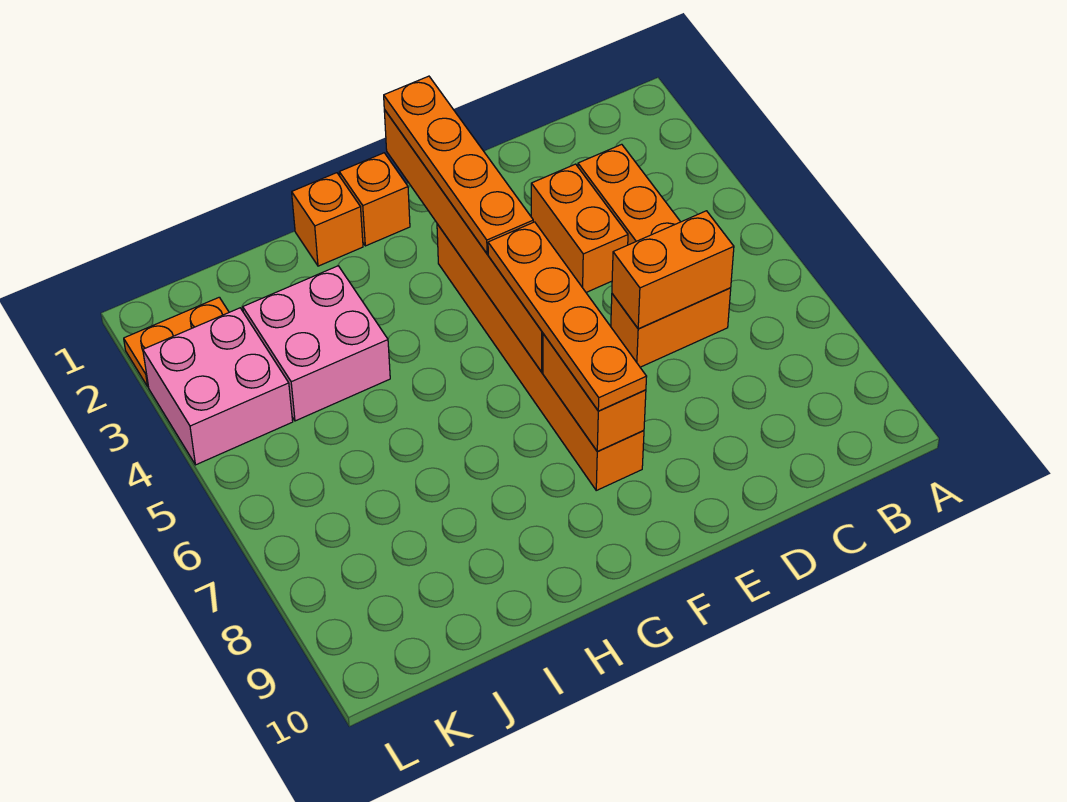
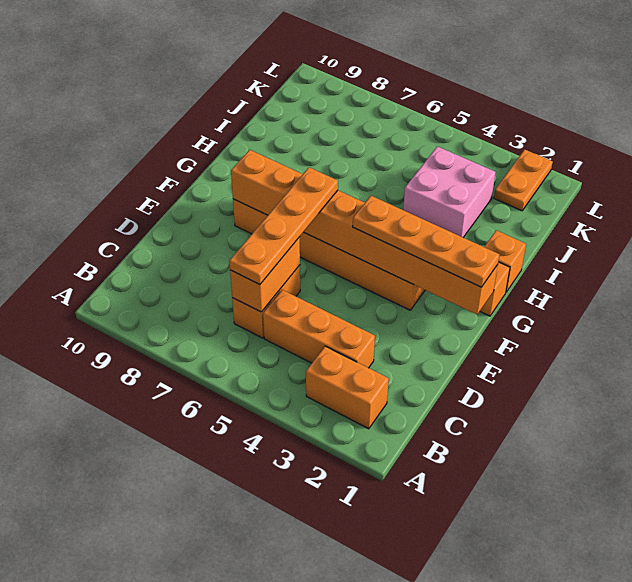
orange 1x2 brick [531,164,628,292] -> orange 1x2 brick moved to [306,346,389,429]
orange 1x4 plate [488,222,647,411] -> orange 1x4 plate turned to [229,167,338,285]
pink 2x2 brick [143,308,293,465] -> none

